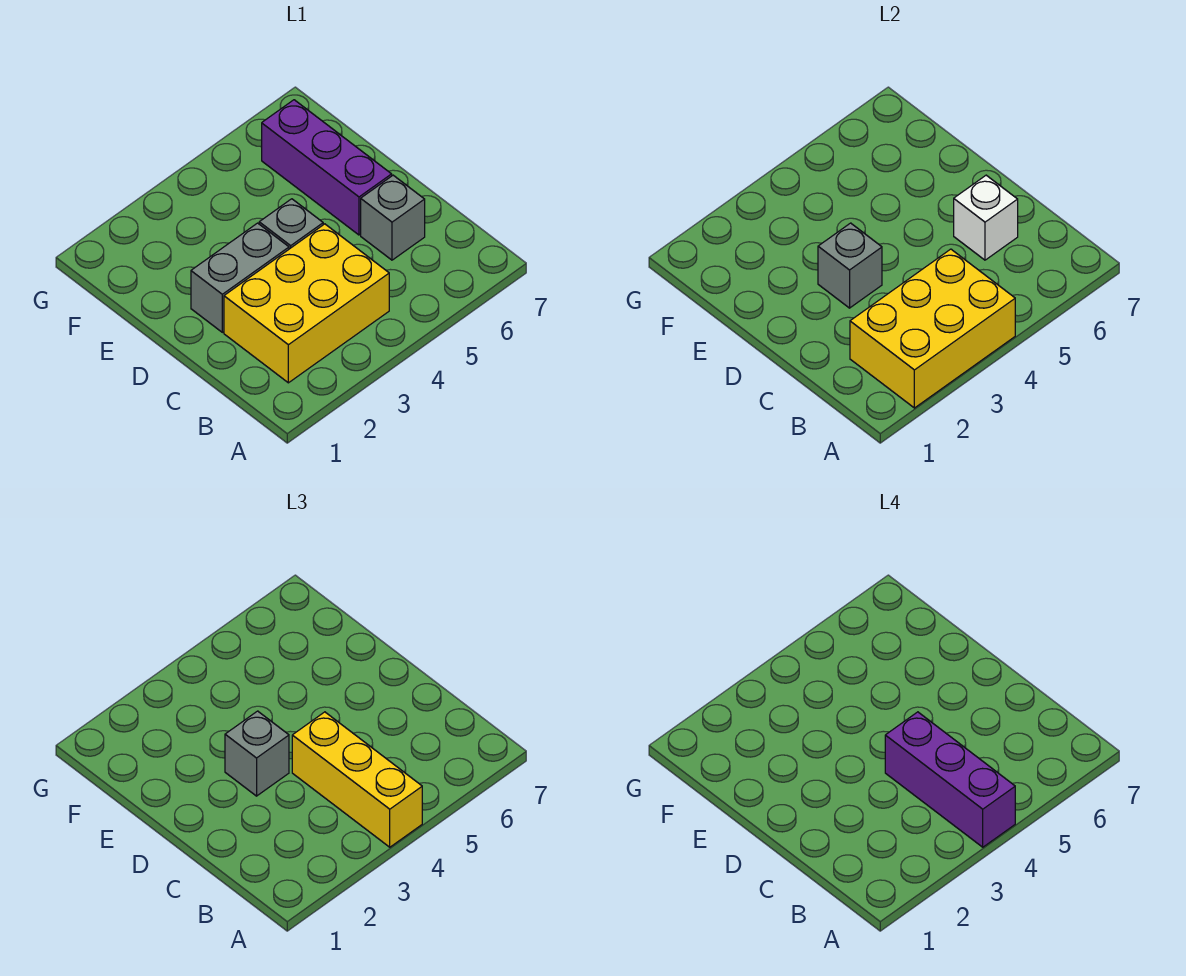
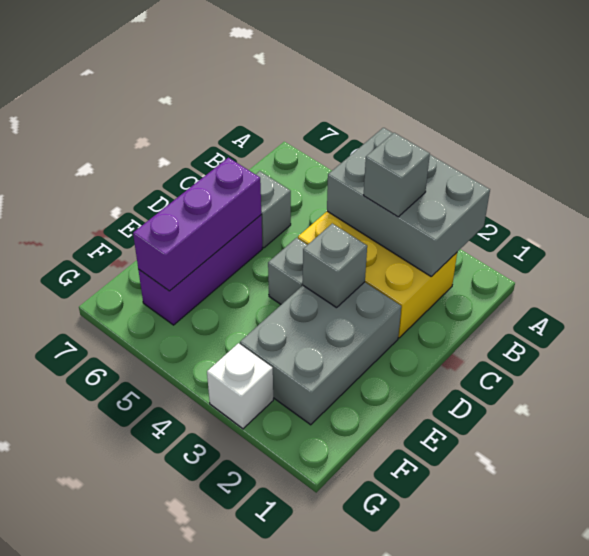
yellow 2x3 brick [850,249,1015,408] -> grey 2x3 brick [327,128,490,277]
yellow 1x3 brick [292,712,422,847] -> none
purple 1x3 brick [885,712,1015,847] -> purple 1x3 brick moved to [133,158,261,291]
white 1x1 brick [954,175,1018,260] -> white 1x1 brick moved to [207,343,273,429]
grey 1x2 brick [191,223,289,332] -> grey 2x3 brick [240,282,401,425]
grey 1x1 brick [225,711,289,796] -> grey 1x1 brick moved to [363,133,430,217]

